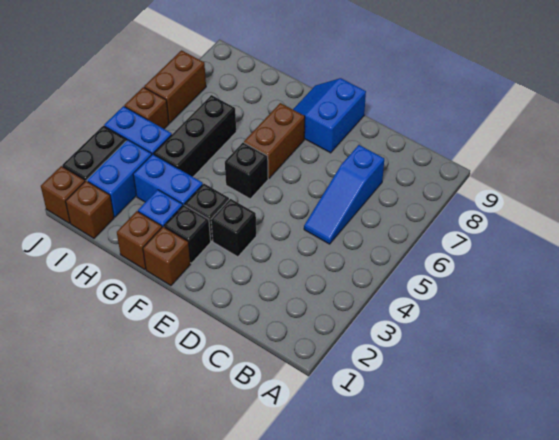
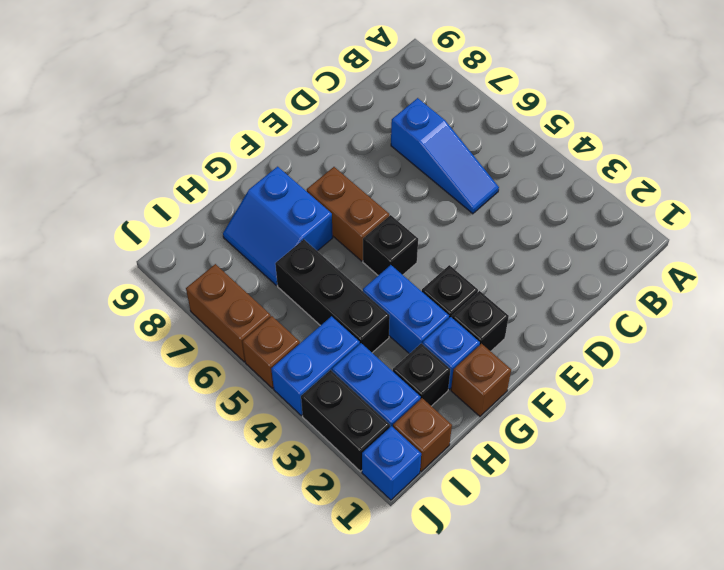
black 1x1 brick [211,199,256,257] -> black 1x1 brick moved to [393,343,451,406]
blue 2x2 slope [293,78,366,153] -> blue 2x2 slope moved to [223,167,333,285]
brown 1x1 brick [143,227,191,286] -> none
blue 1x2 brick [133,154,203,205] -> blue 1x2 brick turned to [363,265,449,354]
brown 1x1 brick [41,166,85,223] -> blue 1x1 brick [362,426,421,500]

